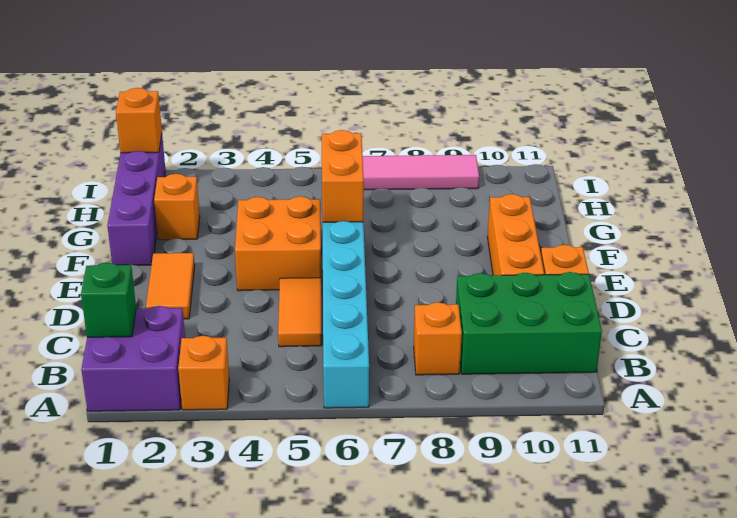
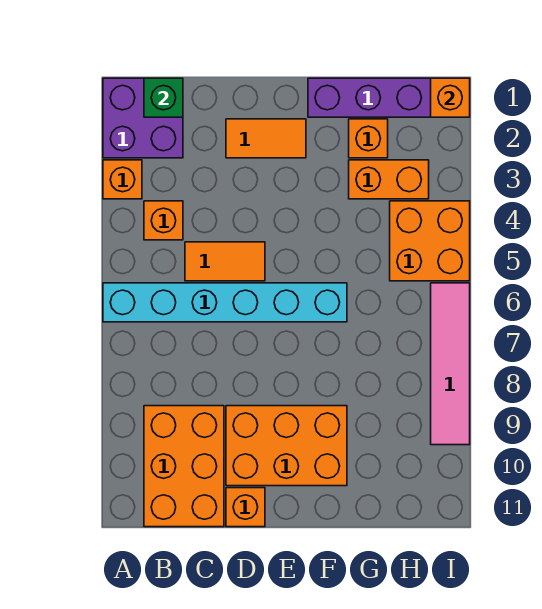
orange 1x1 brick [414,302,462,375] -> orange 1x1 brick moved to [144,201,183,240]
green 2x3 brick [456,272,602,374] -> orange 2x3 brick [144,406,224,527]
orange 1x3 brick [487,194,544,275] -> orange 2x3 brick [226,406,347,486]
orange 2x2 brick [235,196,321,291] -> orange 2x2 brick moved to [390,201,470,281]
orange 1x2 brick [322,130,364,222] -> orange 1x2 brick moved to [349,160,429,199]

